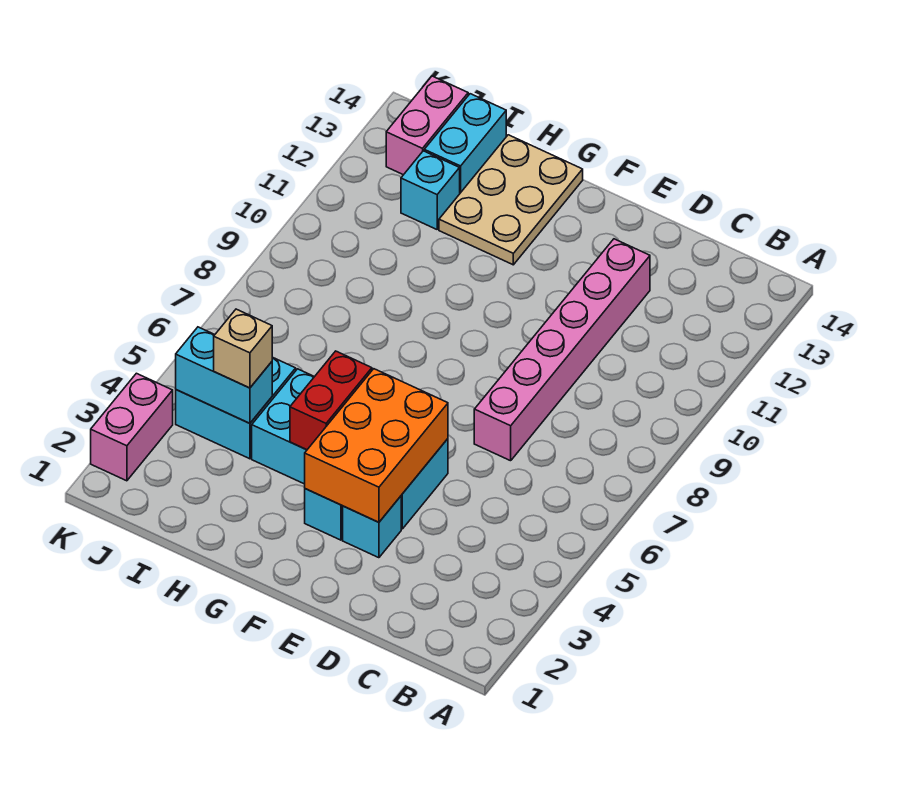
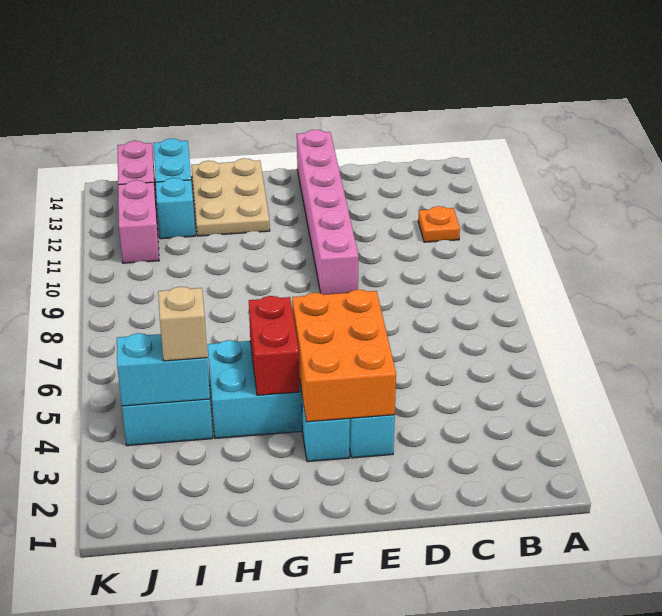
none -> orange 1x1 plate [418,206,460,242]
pink 1x6 brick [474,239,650,461] -> pink 1x6 brick moved to [297,130,359,295]
pink 1x2 brick [91,373,173,481] -> pink 1x2 brick moved to [118,180,159,263]

